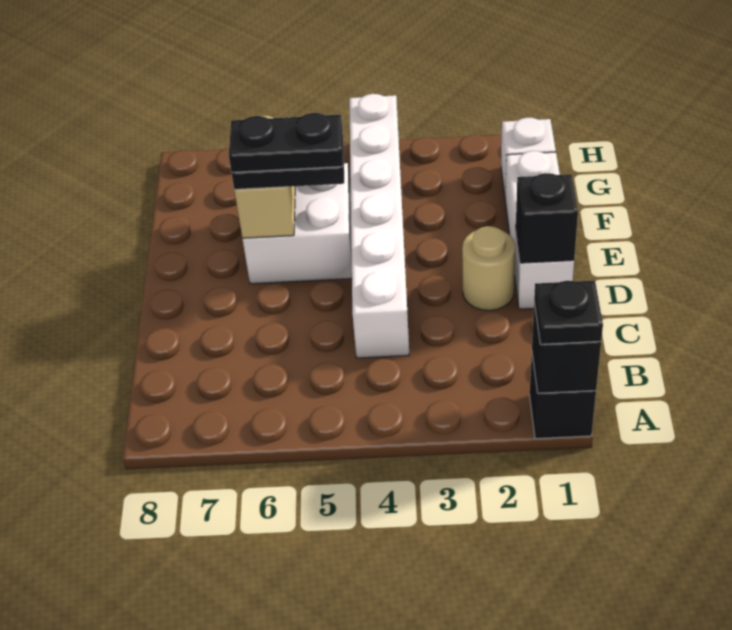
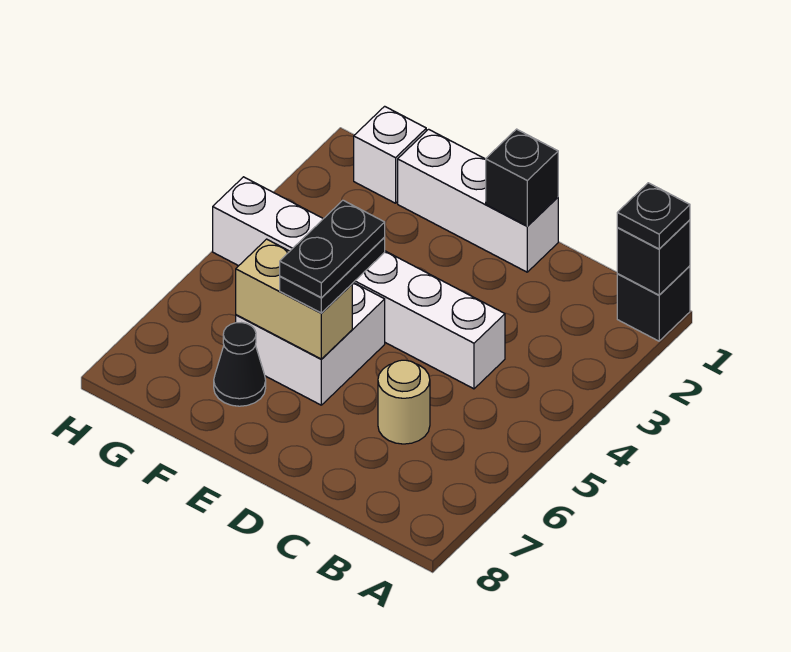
tan 1x1 round brick [462,226,515,311] -> tan 1x1 round brick moved to [378,360,430,444]
none -> black 1x1 cone [214,323,266,406]

